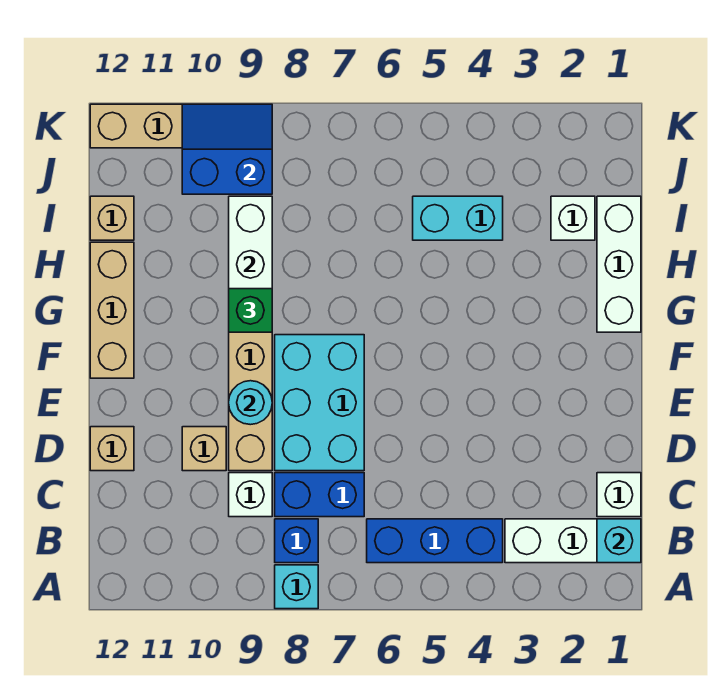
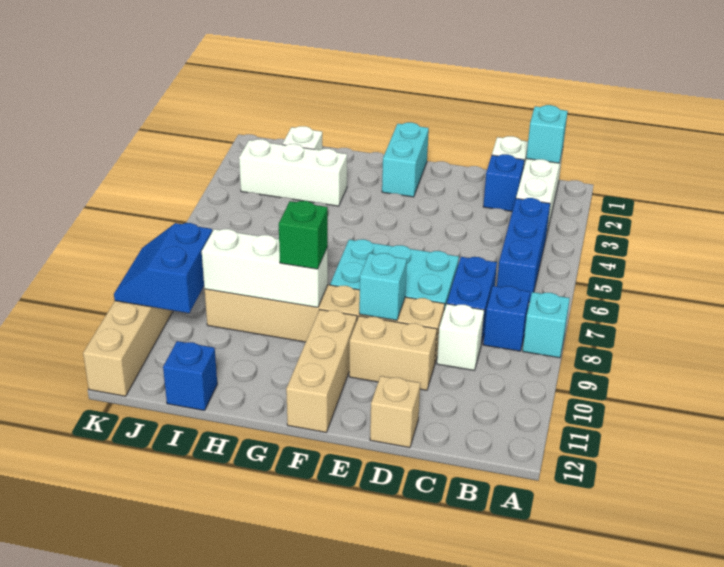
none -> blue 1x1 brick [483,154,524,211]
tan 1x1 brick [182,427,226,471] -> tan 1x2 brick [349,316,437,390]
cyan 1x1 round brick [229,381,272,425] -> cyan 1x1 brick [359,253,407,320]
tan 1x3 brick [90,242,134,378] -> tan 1x3 brick turned to [286,310,357,432]
white 1x3 brick [597,196,641,332] -> white 1x3 brick moved to [239,139,347,206]
cyan 1x2 brick [413,196,503,240] -> cyan 1x2 brick moved to [382,122,429,197]
tan 1x1 brick [90,196,134,240] -> blue 1x1 brick [163,341,217,411]

